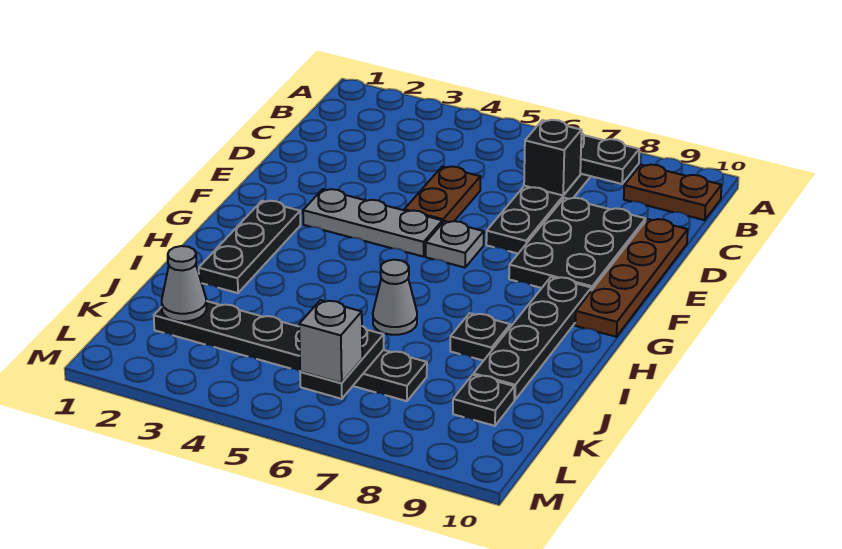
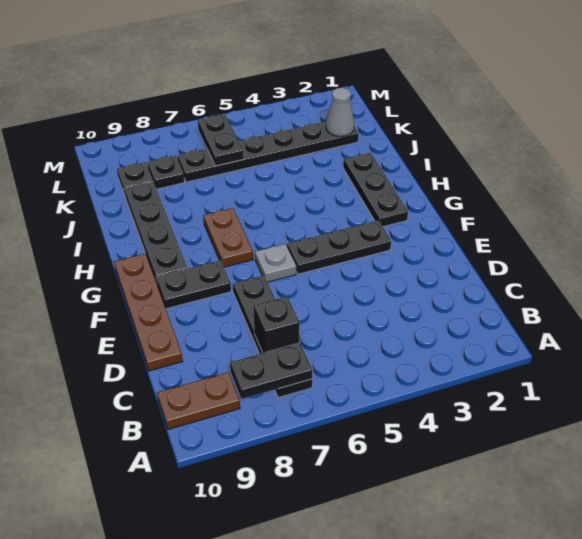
brown 1x2 plate [404,166,480,223] -> brown 1x2 plate moved to [203,208,253,267]
black 2x3 plate [509,198,646,291] -> black 1x2 plate [156,260,231,309]
grey 1x3 plate [303,189,442,257] -> black 1x3 plate [287,220,391,274]
grey 1x1 cone [373,260,417,335] -> none
black 1x1 plate [450,313,510,361] -> black 1x1 plate moved to [147,155,184,189]
grey 1x1 brick [299,300,362,383] -> none

